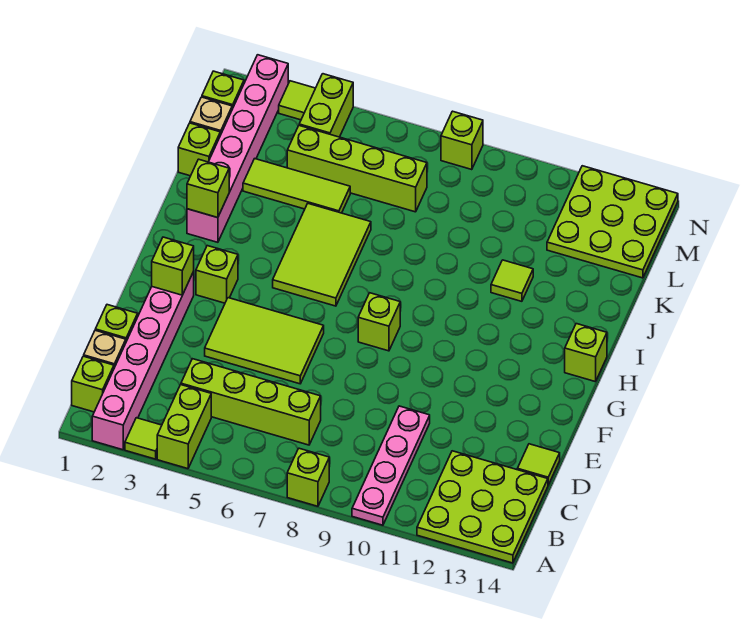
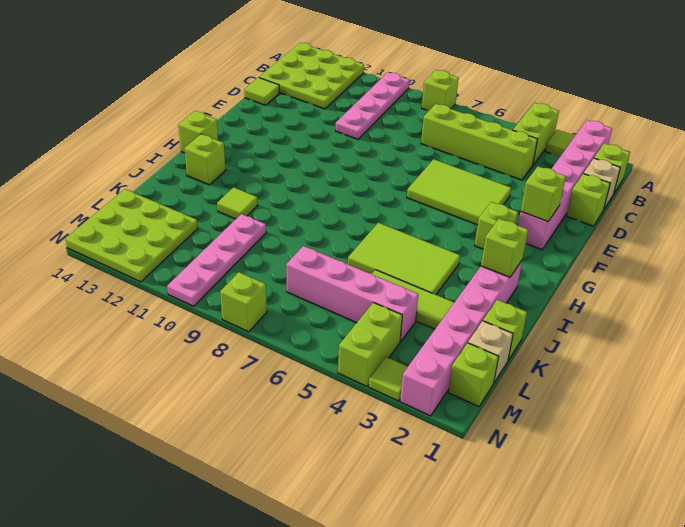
lime 1x1 brick [358,293,400,351] -> lime 1x1 brick moved to [184,134,226,185]
lime 2x3 tile [273,204,371,306] -> lime 2x3 tile turned to [348,223,460,295]
none -> pink 1x4 plate [167,214,266,306]
lime 1x4 brick [287,126,427,212] -> pink 1x4 brick [286,246,418,342]

